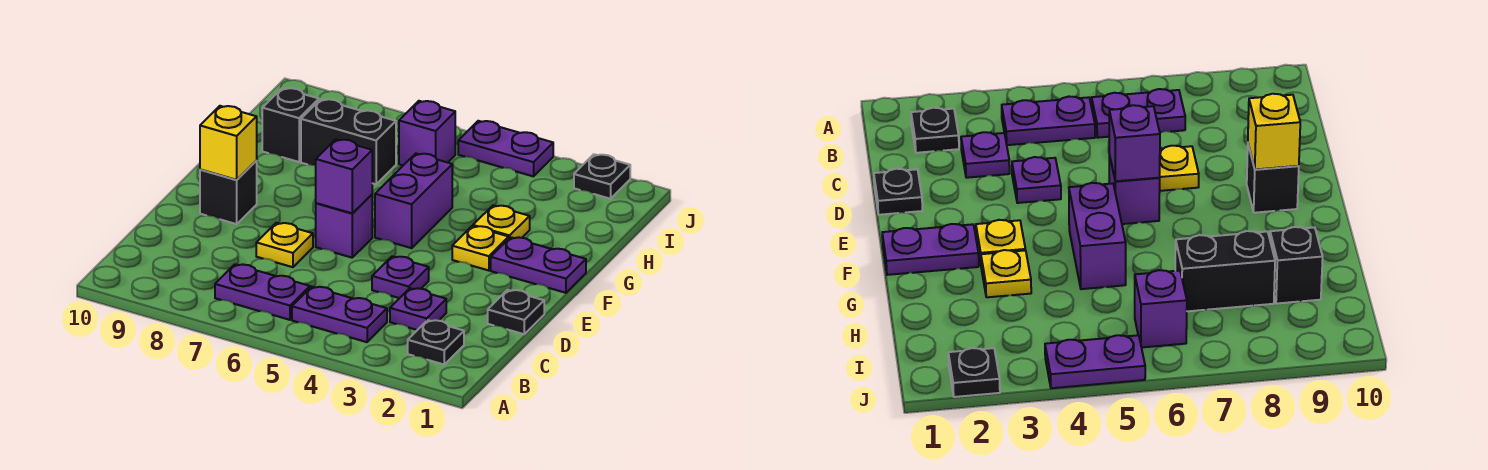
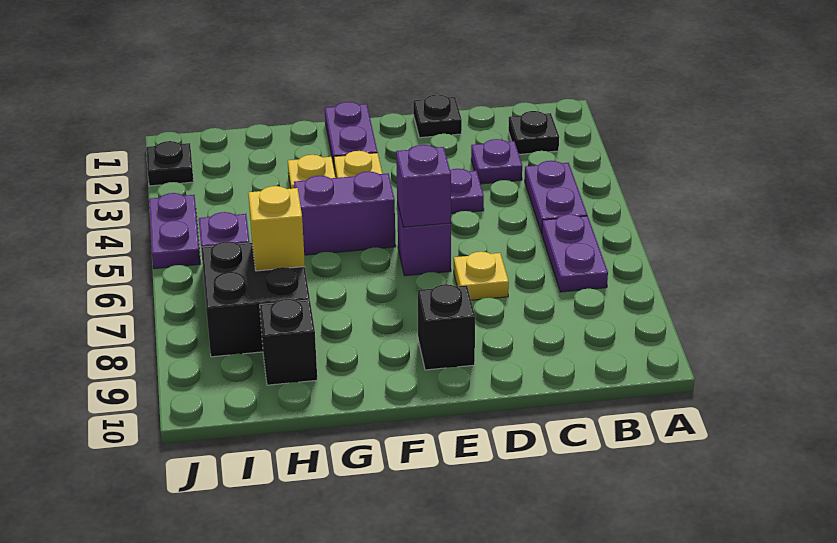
yellow 1x1 brick [200,106,257,180] -> yellow 1x1 brick moved to [248,186,305,271]
black 1x2 brick [301,99,396,184] -> black 2x2 brick [201,241,310,357]

